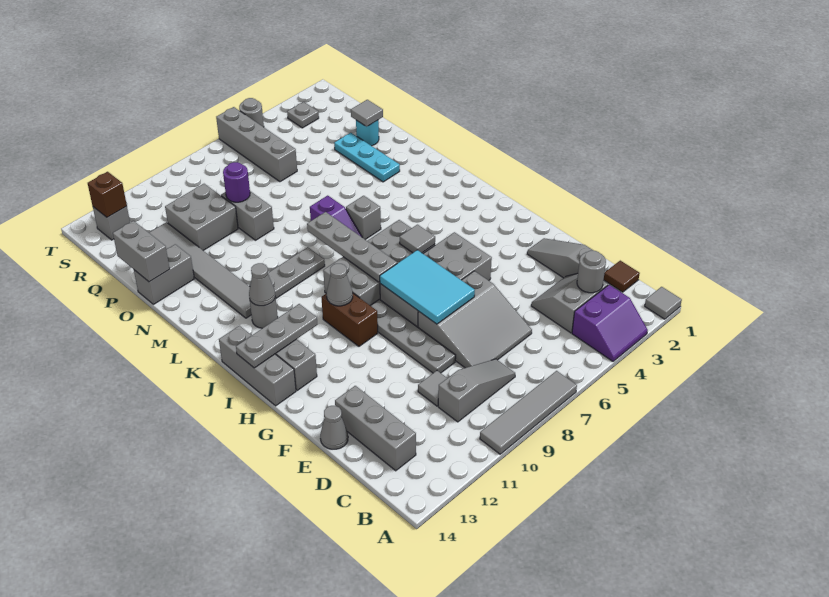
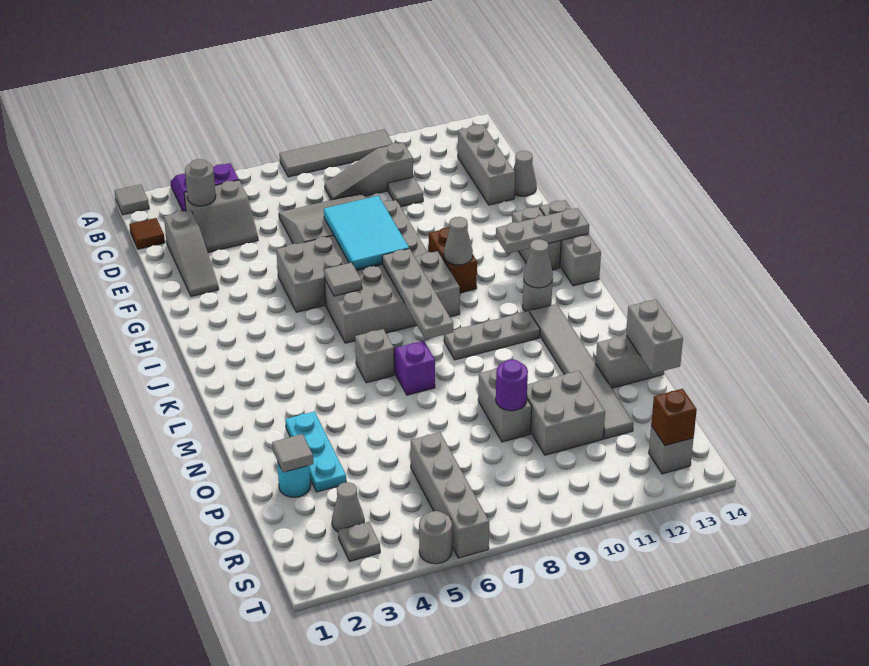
none -> grey 1x1 cone [332,482,364,532]

